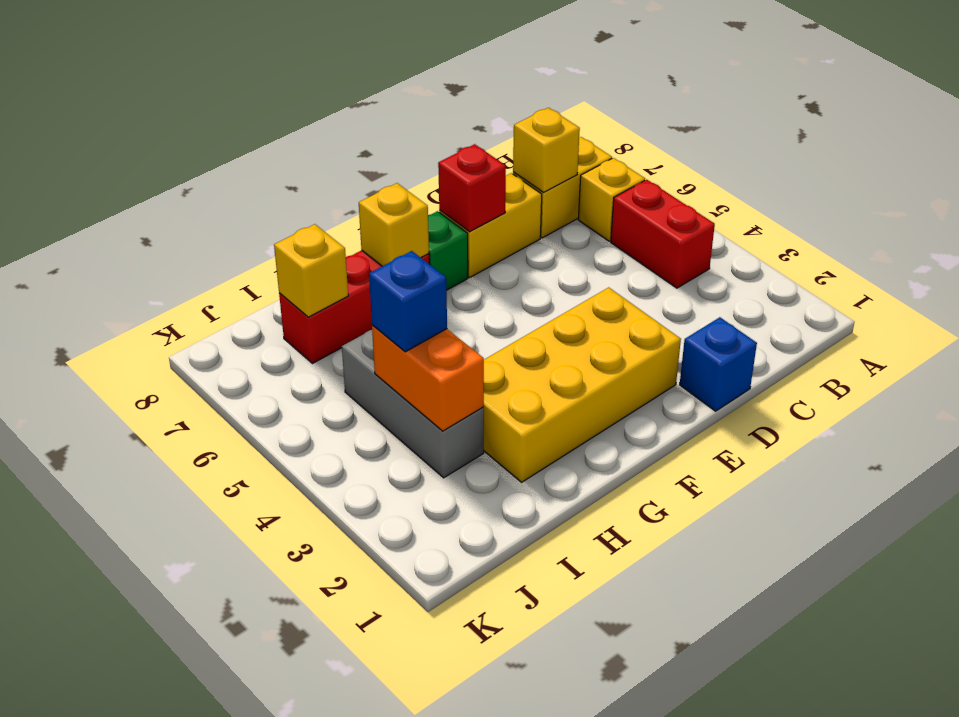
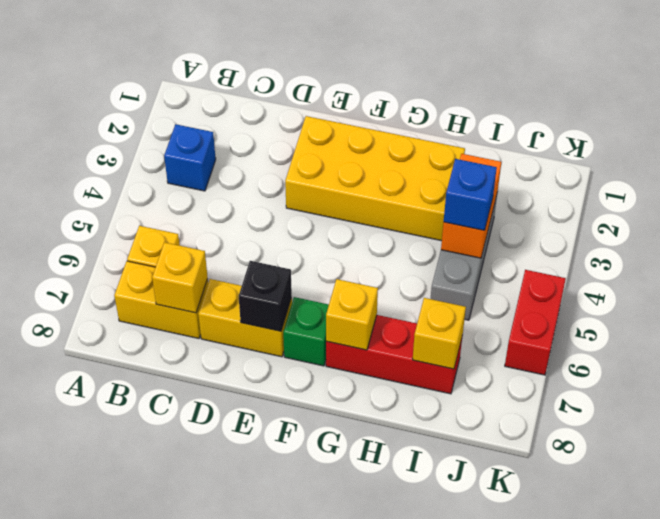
red 1x2 brick [611,180,715,288] -> red 1x2 brick moved to [505,270,566,375]
blue 1x1 brick [680,317,757,411] -> blue 1x1 brick moved to [164,124,216,191]
red 1x1 brick [438,144,506,232] -> black 1x1 brick [239,261,292,331]

